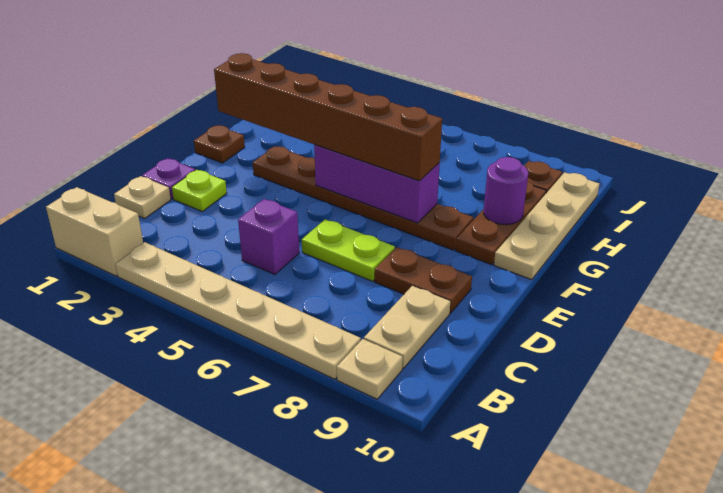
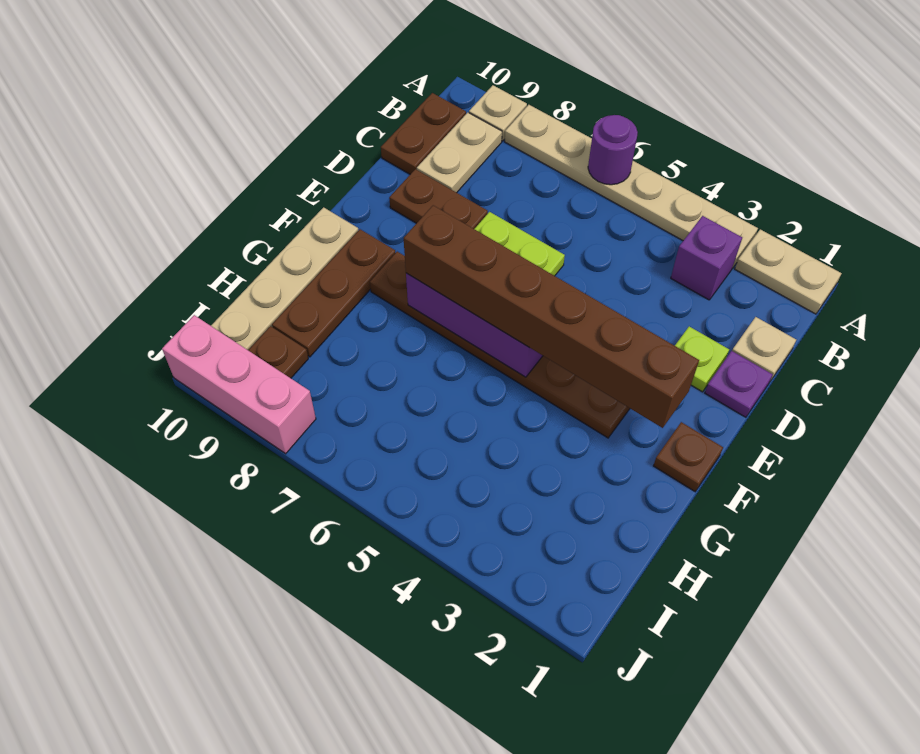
tan 1x2 brick [46,187,143,276] -> tan 1x2 plate [735,229,842,314]
none -> brown 1x2 plate [381,93,466,174]
purple 1x1 brick [238,199,299,274] -> purple 1x1 brick moved to [671,216,742,300]
purple 1x1 round brick [484,157,528,225] -> purple 1x1 round brick moved to [588,115,638,185]
none -> pink 1x3 brick [162,315,316,454]

